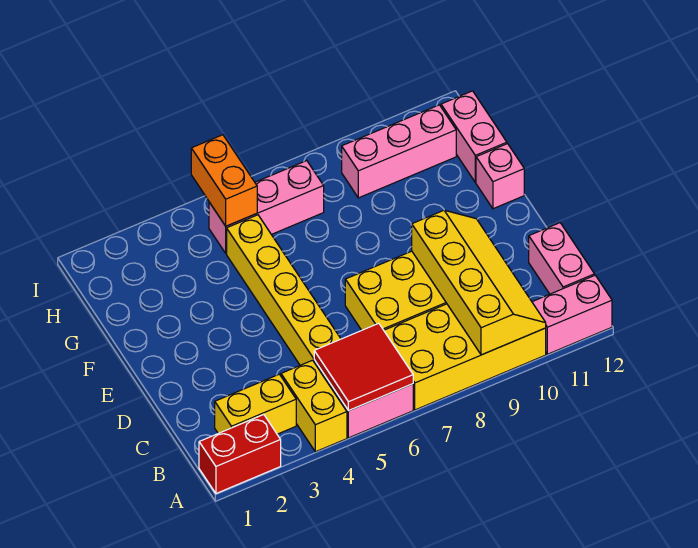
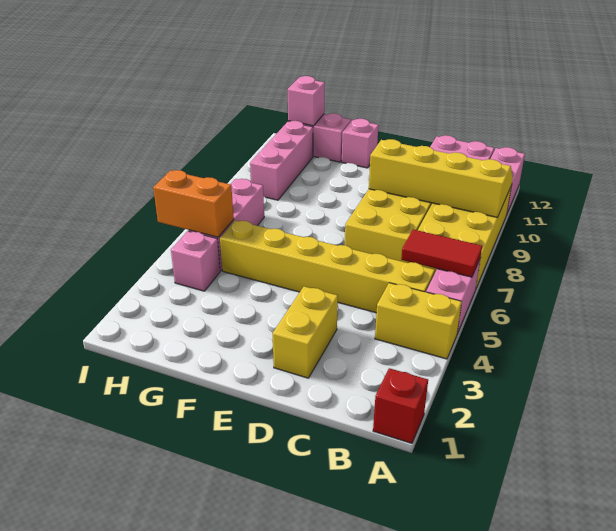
red 1x2 brick [199,415,281,493] -> red 1x1 brick [373,368,428,443]
red 2x2 tile [314,323,413,411] -> red 1x2 tile [401,229,482,277]
yellow 1x2 brick [215,374,296,434] -> yellow 1x2 brick moved to [273,286,338,378]
none -> pink 1x1 brick [171,231,220,291]
none -> pink 1x1 brick [288,76,325,126]

